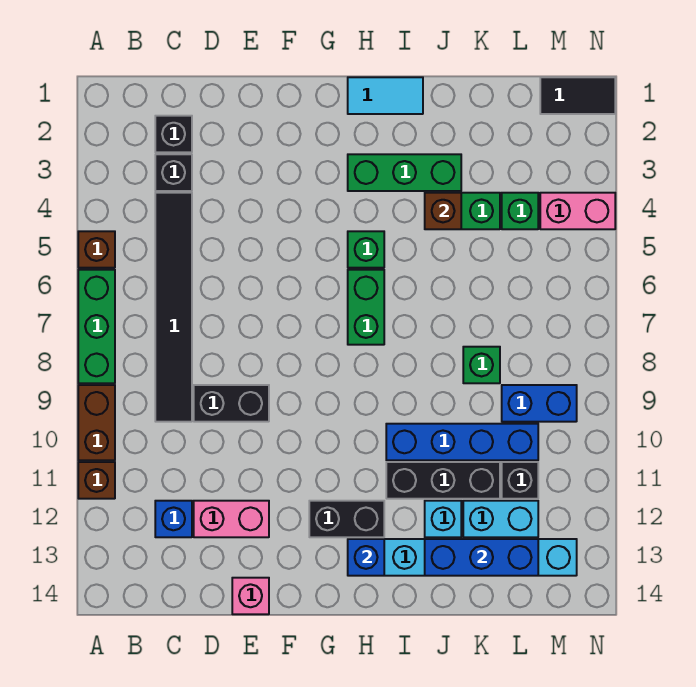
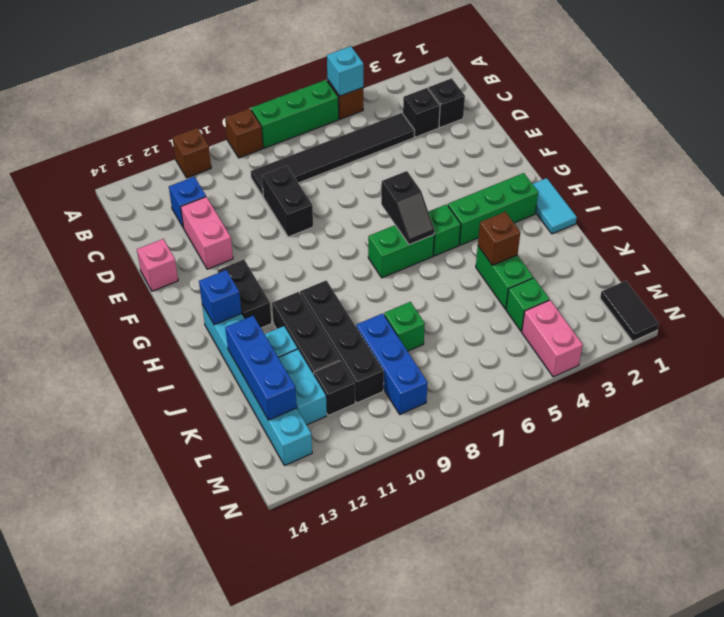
none -> cyan 1x1 brick [327,46,363,96]
brown 1x2 brick [78,385,115,460] -> brown 1x1 brick [225,108,263,158]
none -> black 1x2 slope [381,171,435,245]
green 1x3 brick [348,154,461,191] -> green 1x3 brick turned to [448,173,538,245]
blue 1x4 brick [386,424,538,460] -> black 1x4 brick [300,280,384,403]
blue 1x2 brick [502,385,577,422] -> blue 1x3 brick [356,313,428,414]

